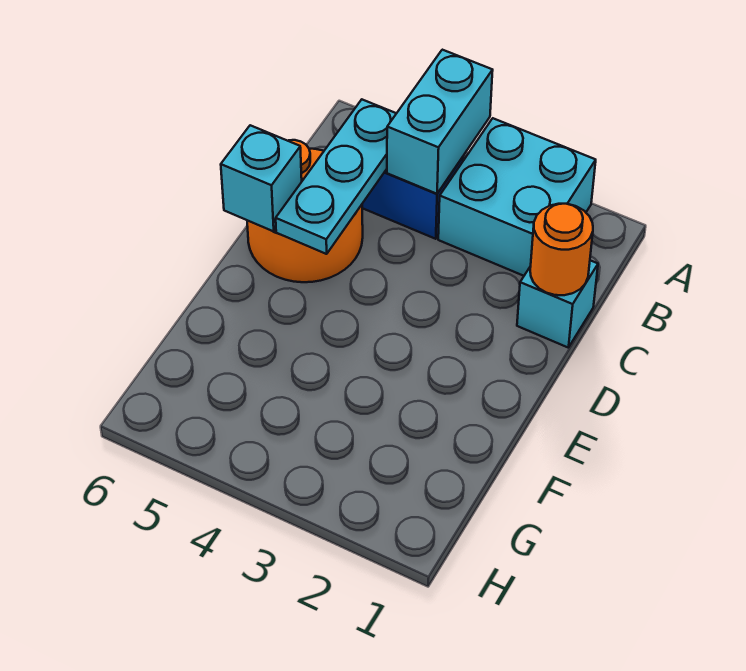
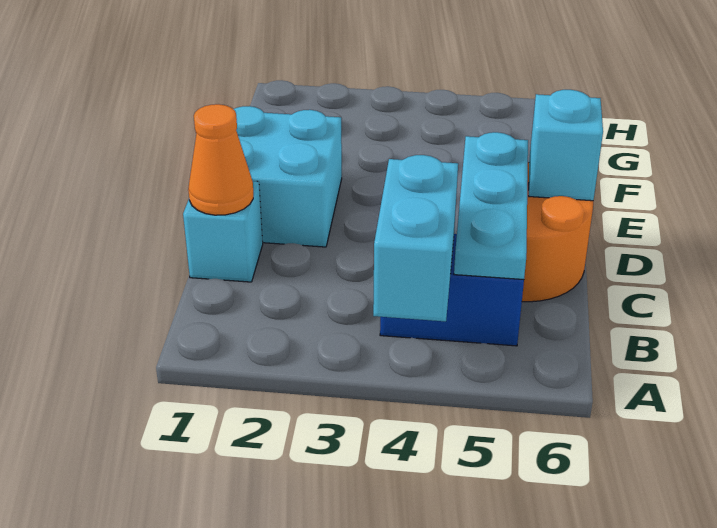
cyan 2x2 brick [438,118,596,276] -> cyan 2x2 brick moved to [234,106,342,247]
orange 1x1 round brick [530,204,593,295] -> orange 1x1 cone [188,104,253,215]

